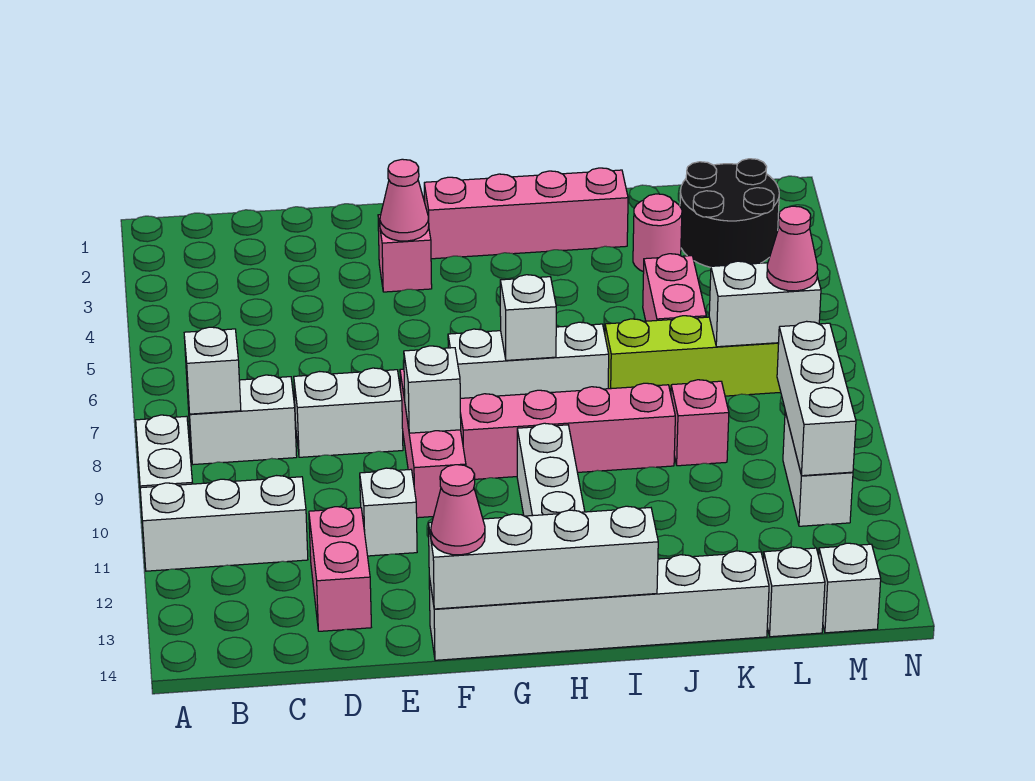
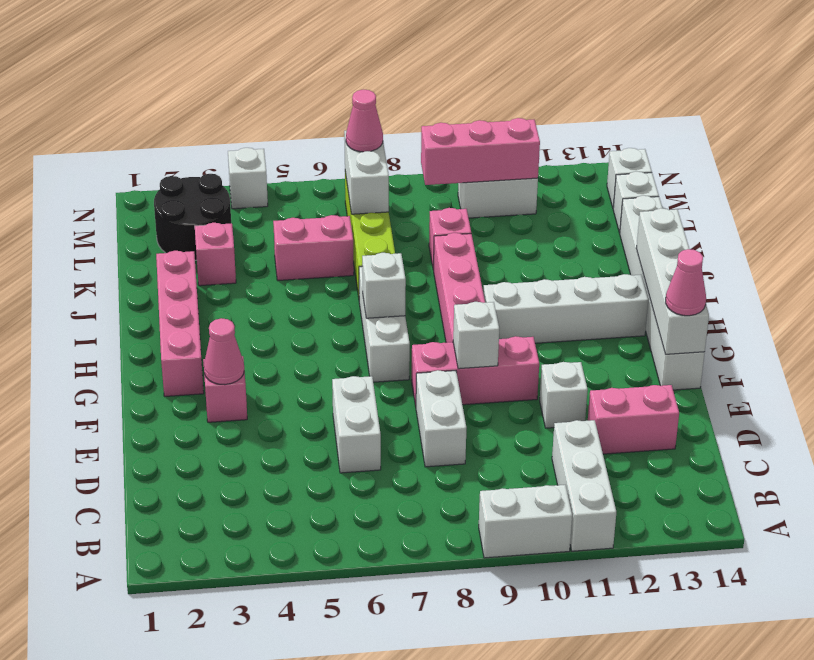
white 1x2 brick [187,375,297,465] -> white 1x2 brick moved to [332,376,381,473]
white 1x1 brick [184,327,241,414] -> white 1x1 brick moved to [228,148,268,209]
pink 1x1 round brick [633,194,682,272] -> pink 1x1 brick [195,223,236,286]
white 1x3 brick [777,321,856,476] -> pink 1x3 brick [421,118,540,185]

